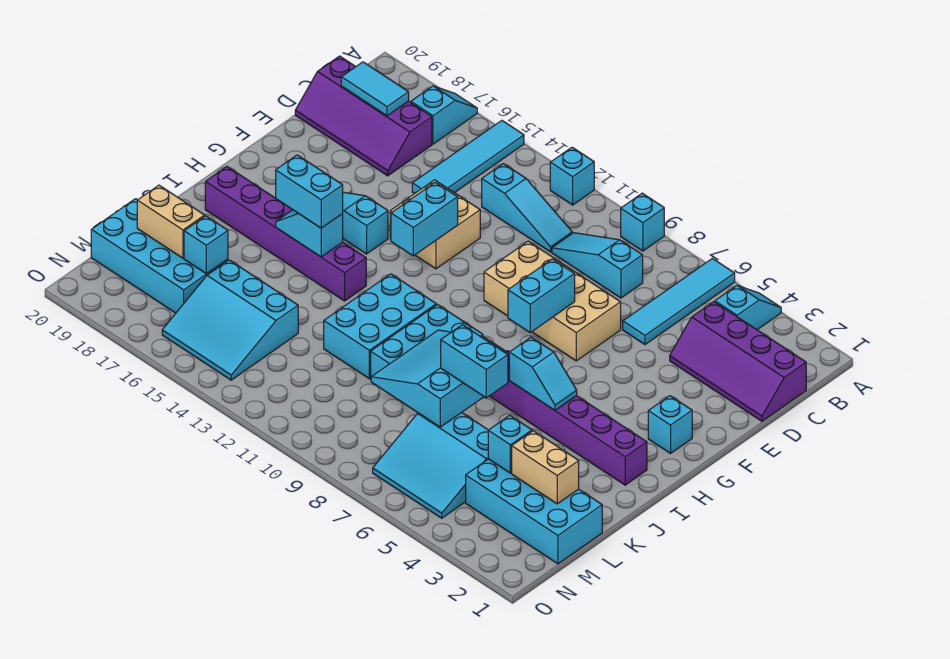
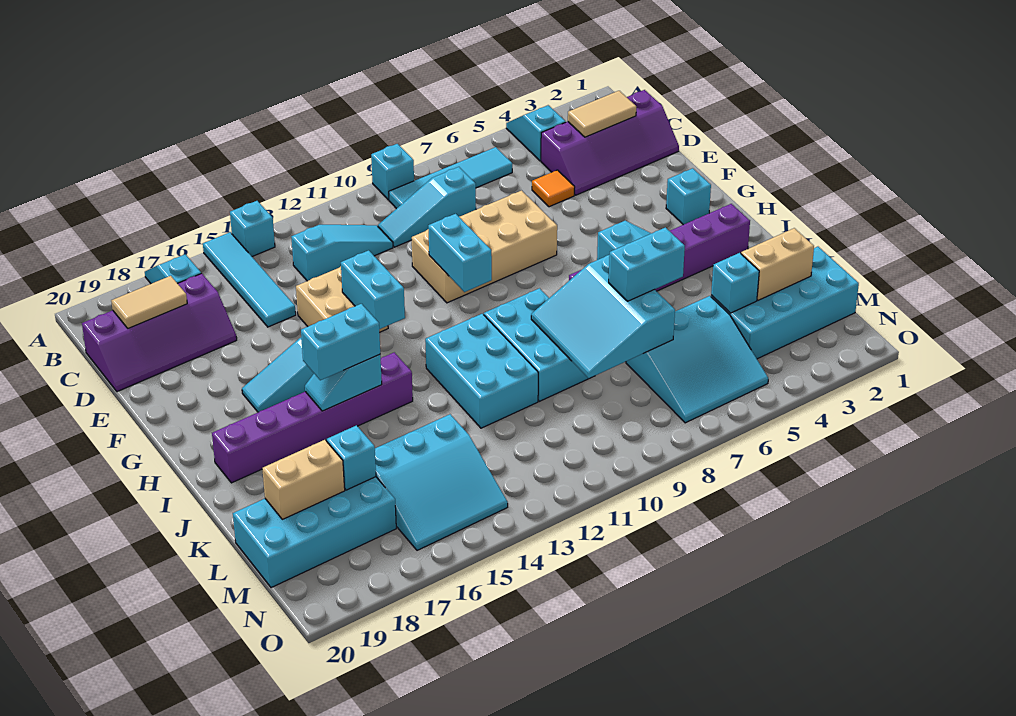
cyan 1x4 tile [623,258,735,345] -> cyan 1x4 tile turned to [389,147,512,209]
cyan 1x1 brick [550,147,594,205] -> cyan 1x1 brick moved to [230,201,275,256]
none -> tan 1x2 tile [568,91,636,137]
cyan 1x2 tile [341,62,409,116] -> tan 1x2 tile [111,276,187,328]
none -> orange 1x1 tile [532,170,575,207]
cyan 1x2 brick [508,259,575,332] -> cyan 1x2 brick moved to [428,214,492,292]

